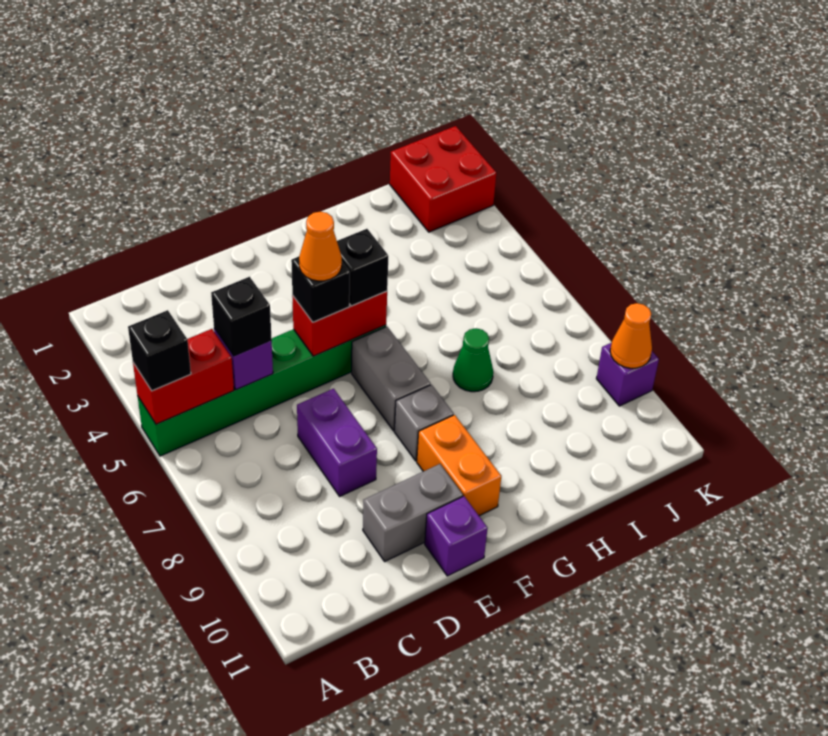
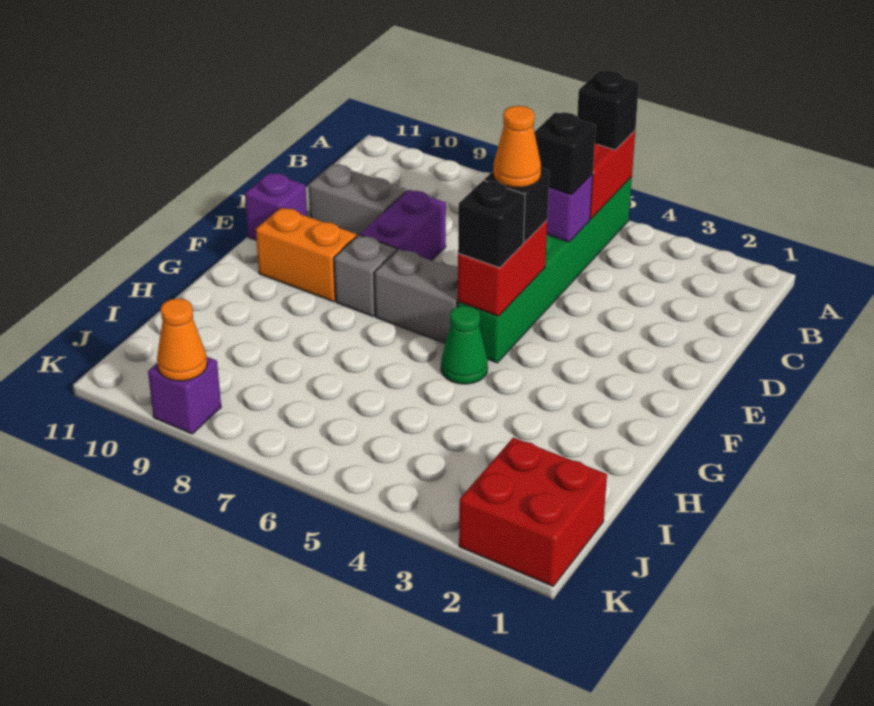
purple 1x2 brick [297,389,377,496] -> purple 1x2 brick turned to [360,190,446,261]
grey 1x2 brick [363,464,463,561] -> grey 1x2 brick turned to [308,164,407,236]
green 1x1 cone [453,328,493,392] -> green 1x1 cone moved to [441,306,488,384]

